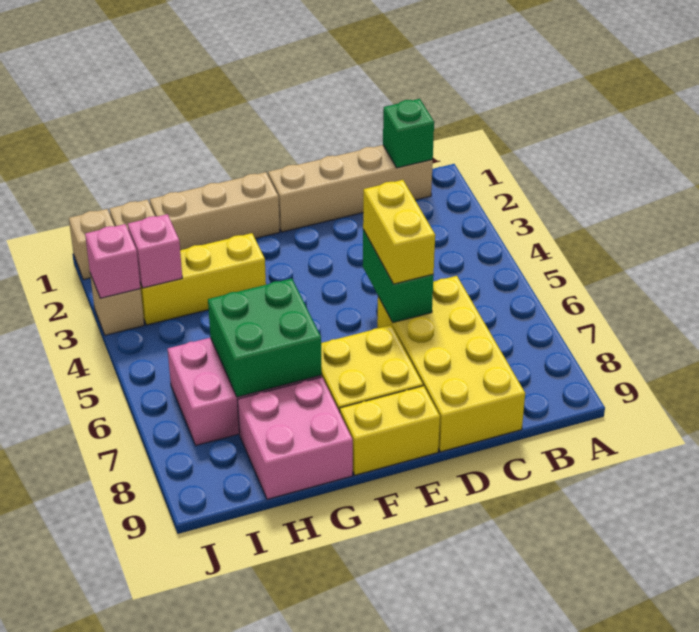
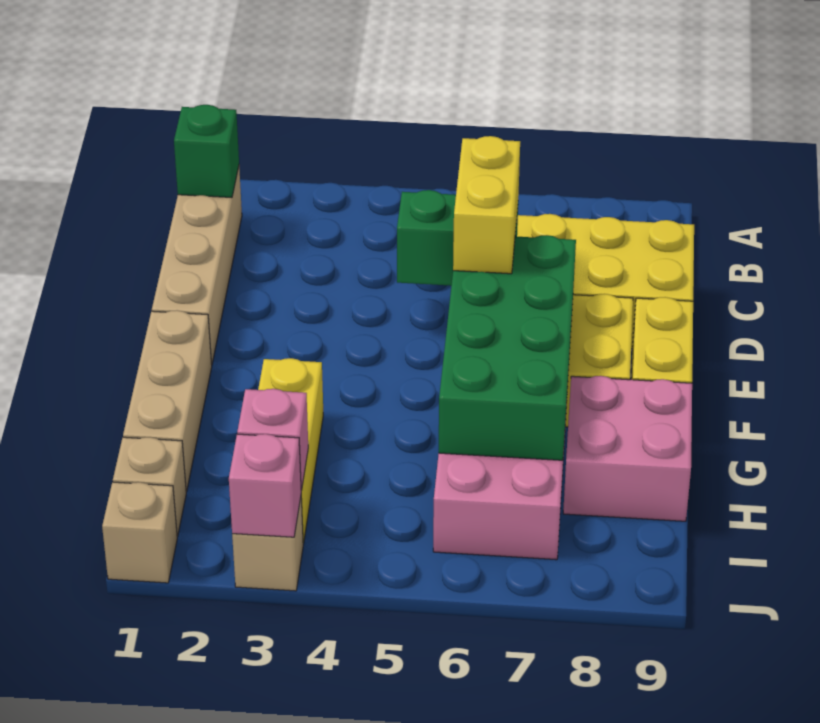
yellow 1x2 brick [363,180,435,284] -> yellow 1x2 brick turned to [453,136,520,274]
green 2x2 brick [208,278,322,397] -> green 2x4 brick [439,235,576,460]

